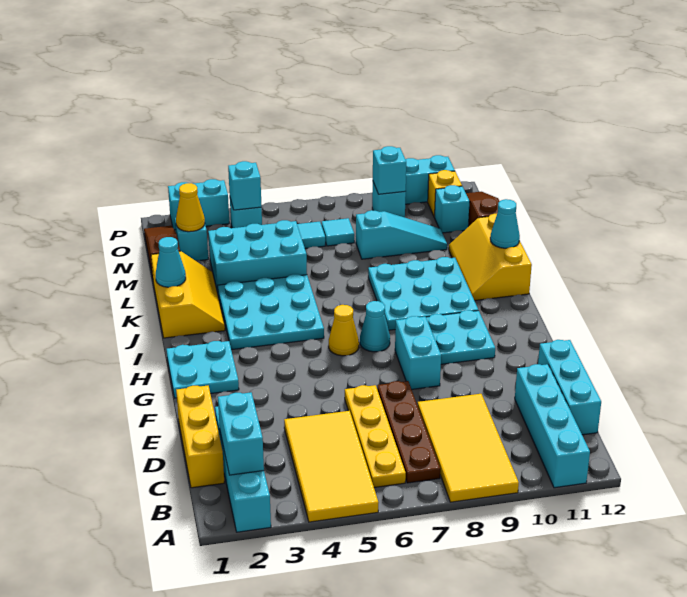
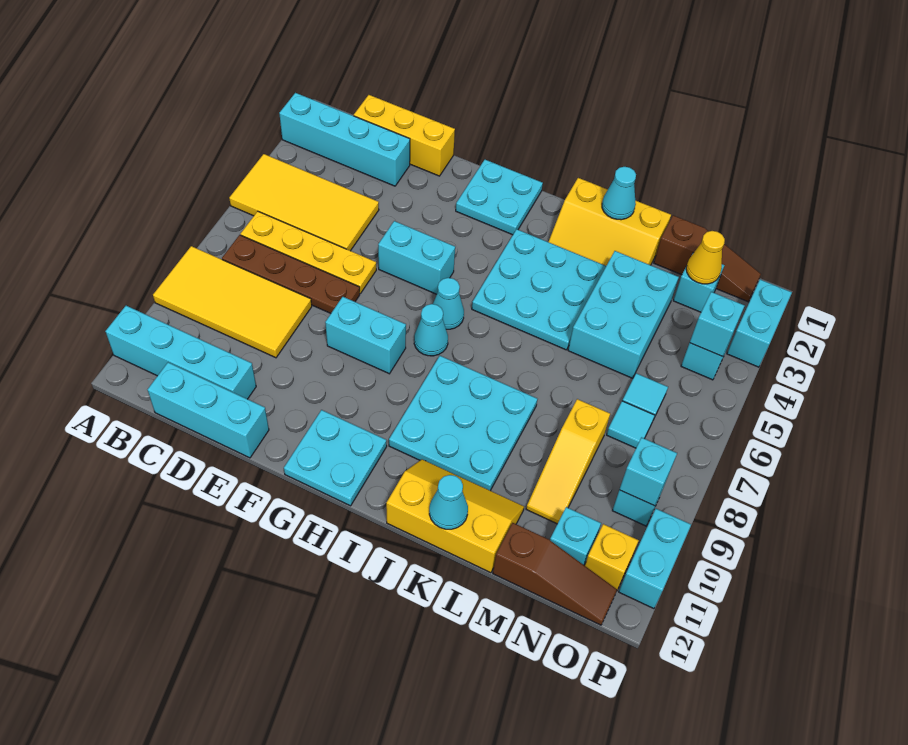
cyan 1x2 brick [218,392,264,475] -> cyan 1x2 brick moved to [378,221,455,294]
cyan 2x2 plate [426,310,495,364] -> cyan 2x2 plate moved to [284,410,387,506]
yellow 1x1 cone [329,305,359,356] -> cyan 1x1 cone [433,278,464,329]
cyan 1x3 slope [356,210,447,259] -> yellow 1x3 slope [526,399,610,524]

